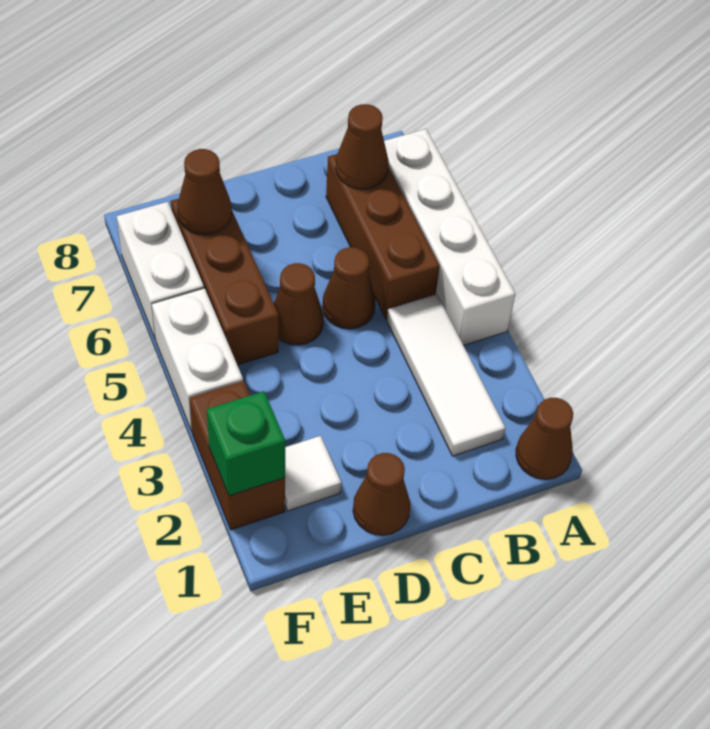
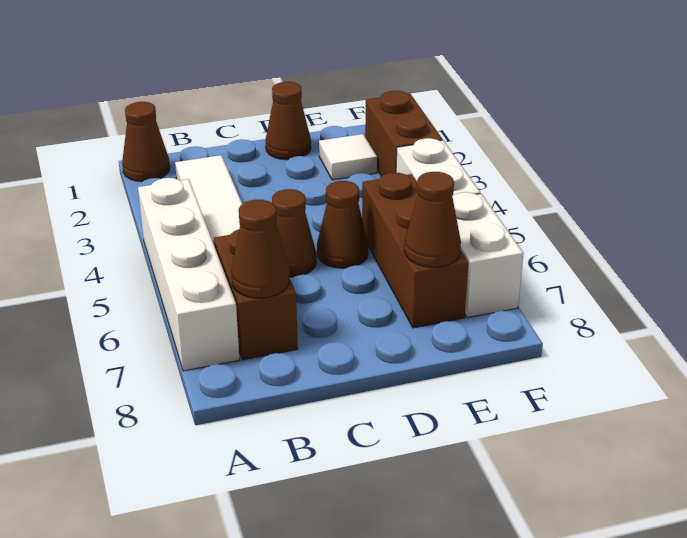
brown 1x3 brick [326,154,440,319] -> brown 1x2 brick [214,229,298,360]
green 1x1 brick [207,391,286,496] -> none

